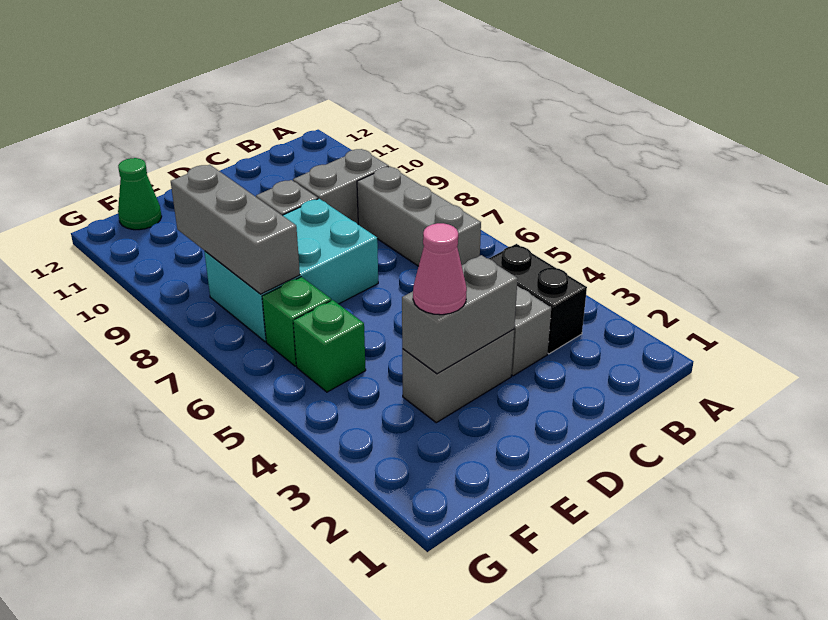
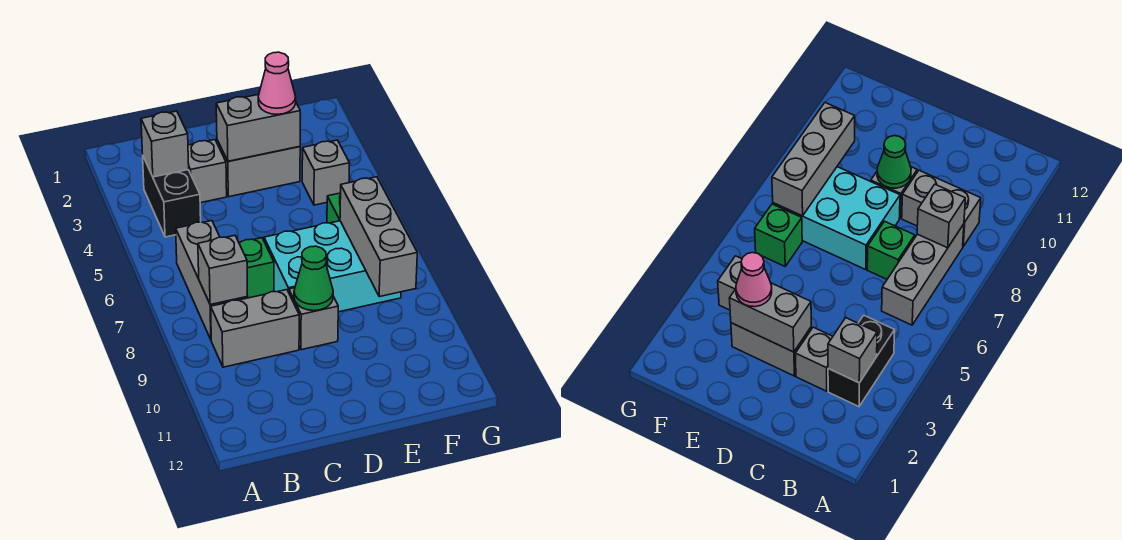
none -> grey 1x1 brick [141,111,189,177]
none -> grey 1x1 brick [198,235,247,305]
none -> grey 1x1 brick [302,140,350,205]
green 1x1 brick [293,300,366,392] -> green 1x1 brick moved to [239,238,274,298]
green 1x1 cone [118,158,162,230] -> green 1x1 cone moved to [294,246,333,311]

